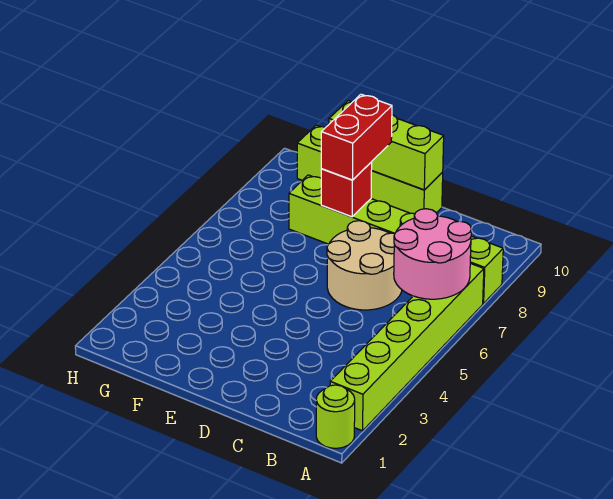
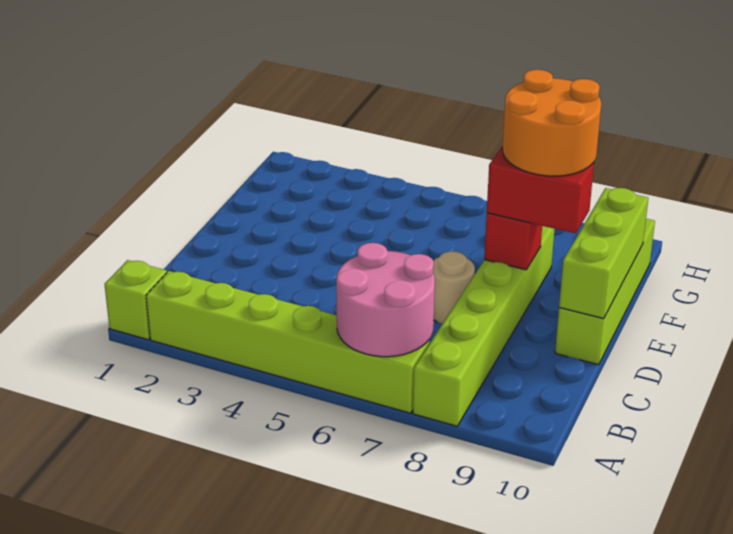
lime 1x1 round brick [316,385,355,448] -> lime 1x1 brick [105,260,167,340]
tan 2x2 round brick [327,221,402,310] -> tan 1x1 round brick [433,251,475,324]
none -> orange 2x2 round brick [502,70,601,176]

